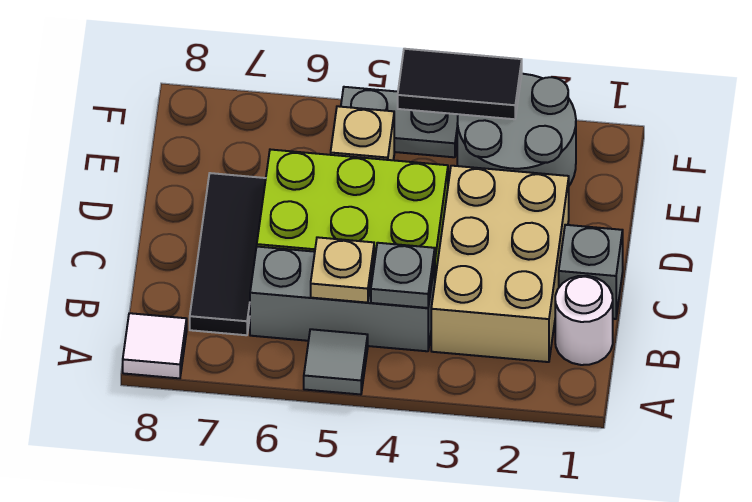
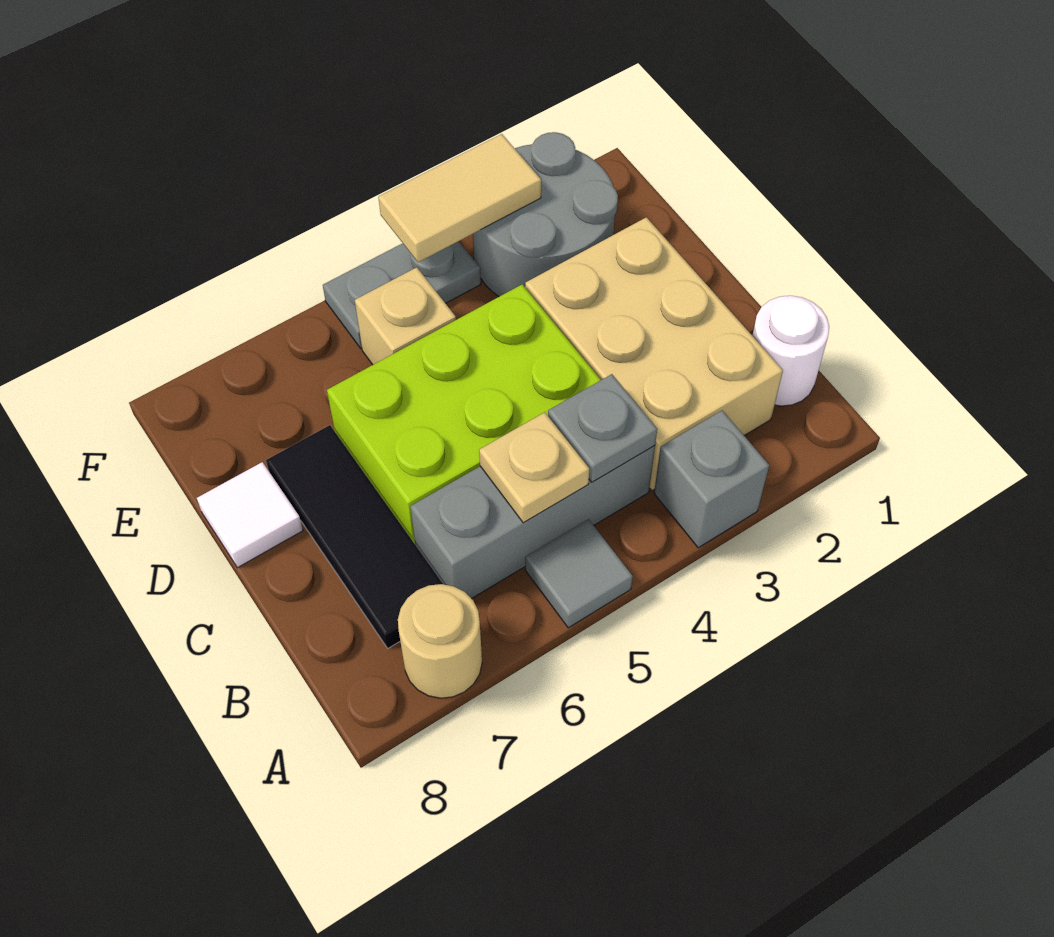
none -> tan 1x1 round brick [398,584,482,698]
white 1x1 tile [123,313,187,378] -> white 1x1 tile moved to [197,462,303,568]
grey 1x1 brick [559,225,623,319] -> grey 1x1 brick moved to [654,410,769,548]
black 1x2 tile [398,49,522,119] -> tan 1x2 tile [378,134,541,262]

